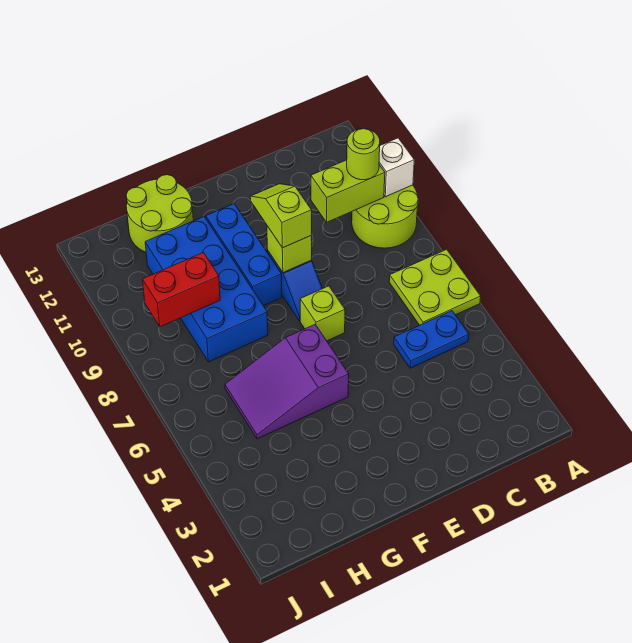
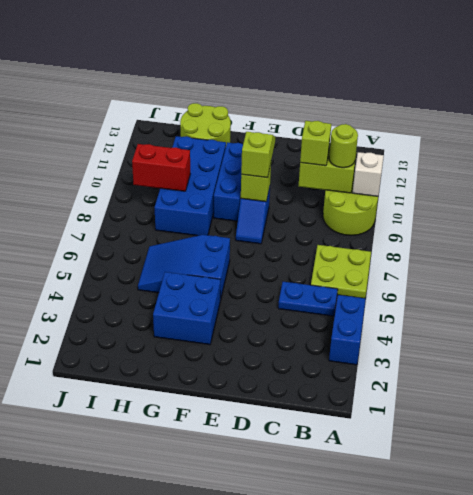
none -> blue 1x2 brick [329,295,366,365]
lime 1x1 brick [300,286,345,341] -> lime 1x1 brick moved to [300,121,331,166]
none -> blue 2x2 brick [153,272,220,345]
purple 2x3 slope [225,325,349,439] -> blue 2x3 slope [138,235,230,301]

